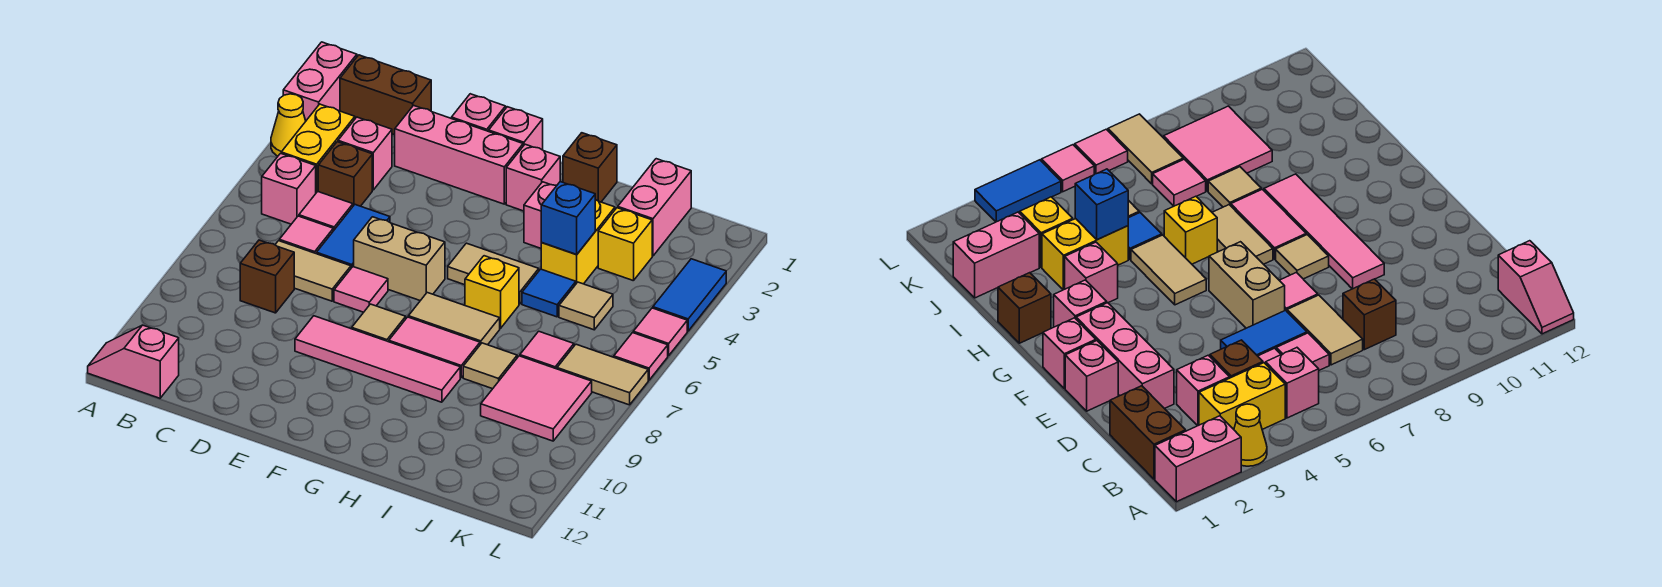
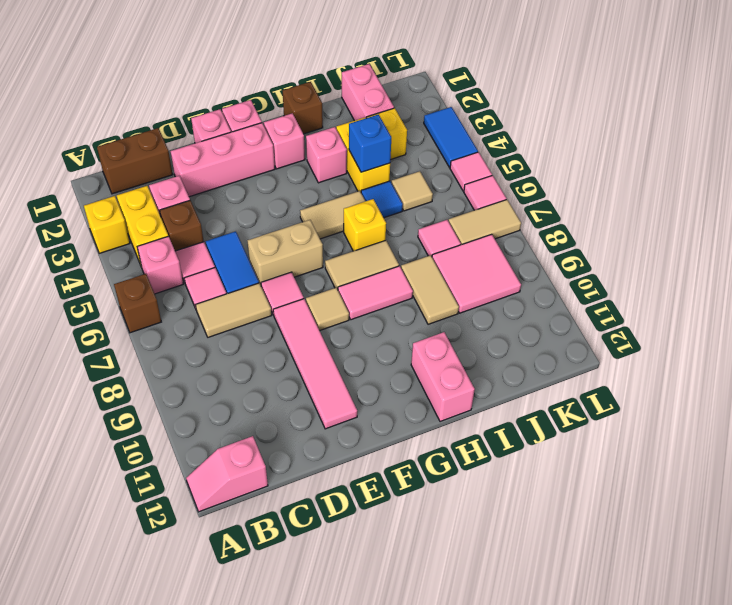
pink 1x2 brick [283,42,357,120] -> pink 1x2 brick moved to [411,332,475,422]
yellow 1x1 cone [271,94,306,156] -> yellow 1x1 brick [84,196,130,253]
brown 1x1 brick [240,240,294,313] -> brown 1x1 brick moved to [114,274,161,333]
pink 1x4 tile [295,316,460,402] -> pink 1x4 tile turned to [273,299,357,429]
tan 1x1 tile [463,343,517,389] -> tan 1x2 tile [401,255,459,324]

